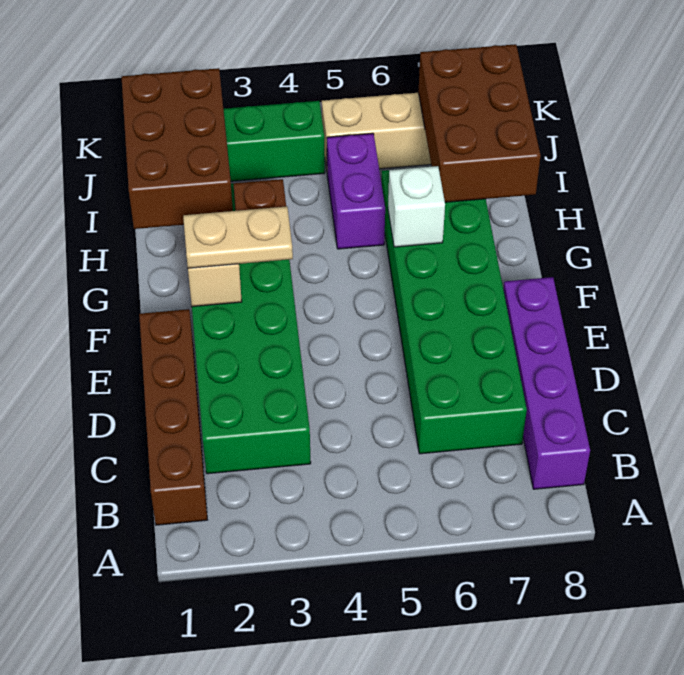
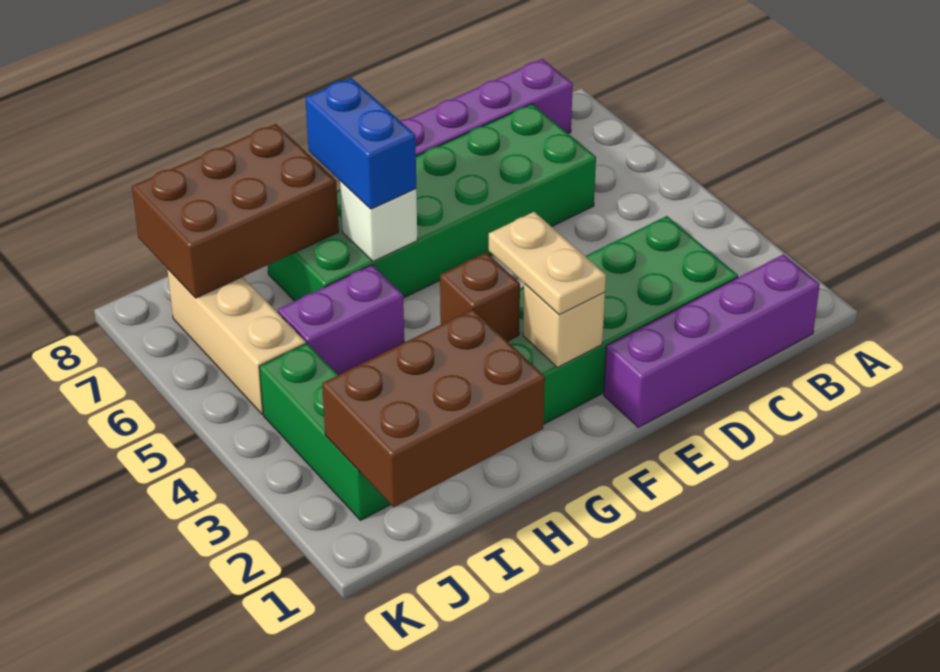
brown 1x4 brick [139,309,207,525] -> purple 1x4 brick [604,254,820,427]
none -> blue 1x2 brick [305,78,416,209]

